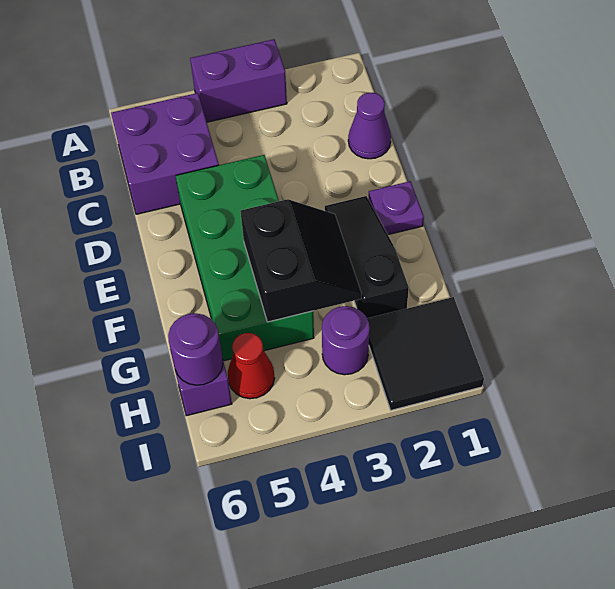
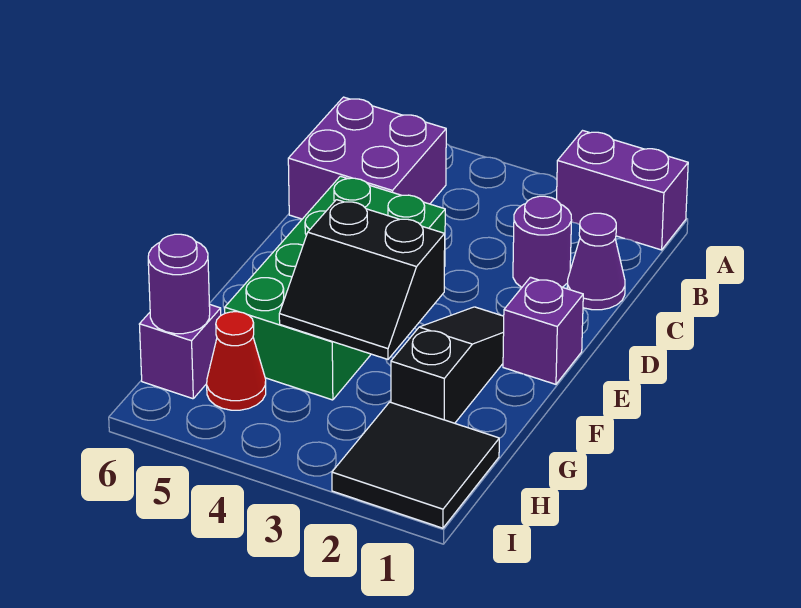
purple 1x2 brick [190,39,287,122] -> purple 1x2 brick moved to [557,131,688,250]
purple 1x1 plate [368,181,424,235] -> purple 1x1 brick [503,277,583,384]
black 2x2 slope [241,199,361,322] -> black 2x2 slope turned to [279,200,445,359]
purple 1x1 round brick [322,306,370,375] -> purple 1x1 round brick moved to [513,196,572,287]

